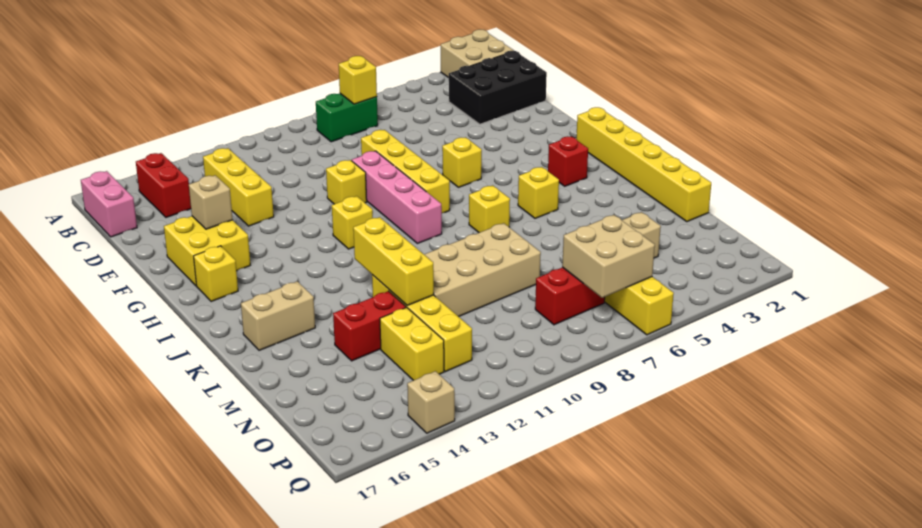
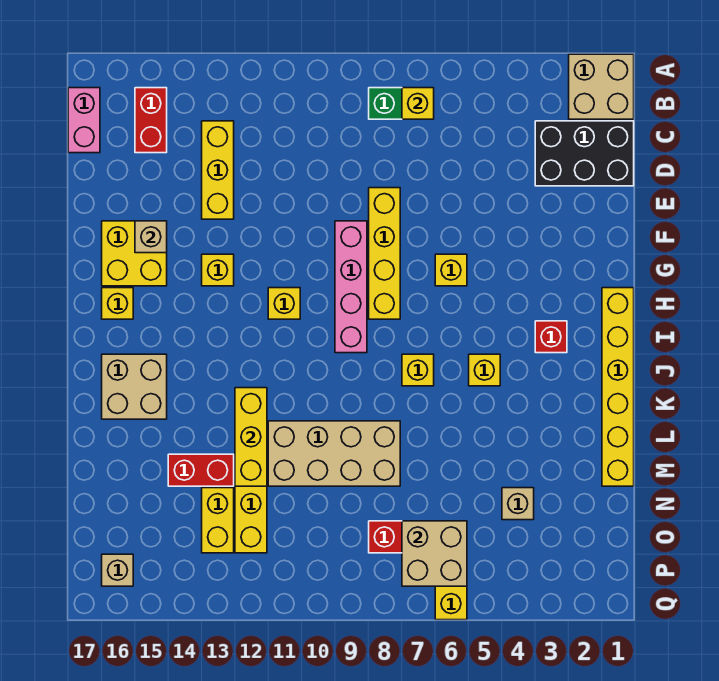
yellow 1x1 brick [326,160,367,204] -> yellow 1x1 brick moved to [202,254,234,286]
tan 1x2 brick [241,281,315,350] -> tan 2x2 brick [102,354,167,419]
tan 1x1 brick [407,371,455,433] -> tan 1x1 brick moved to [102,554,133,586]

